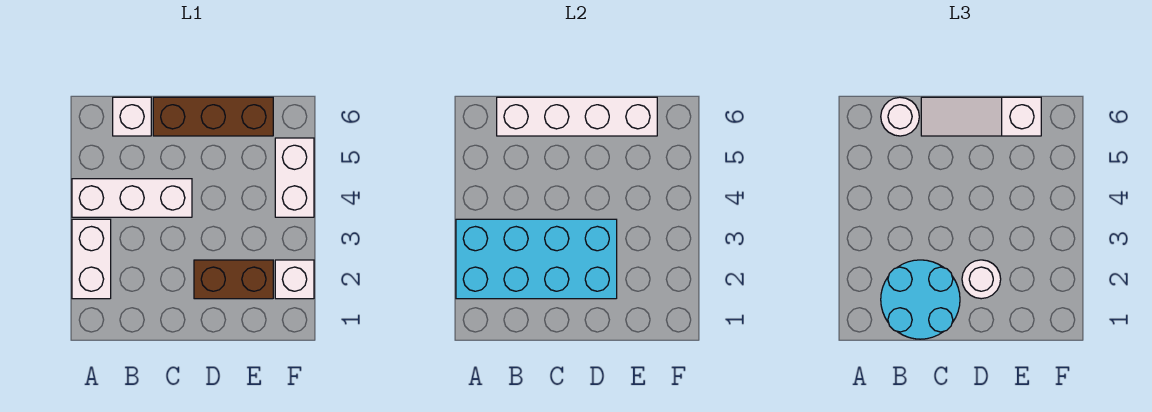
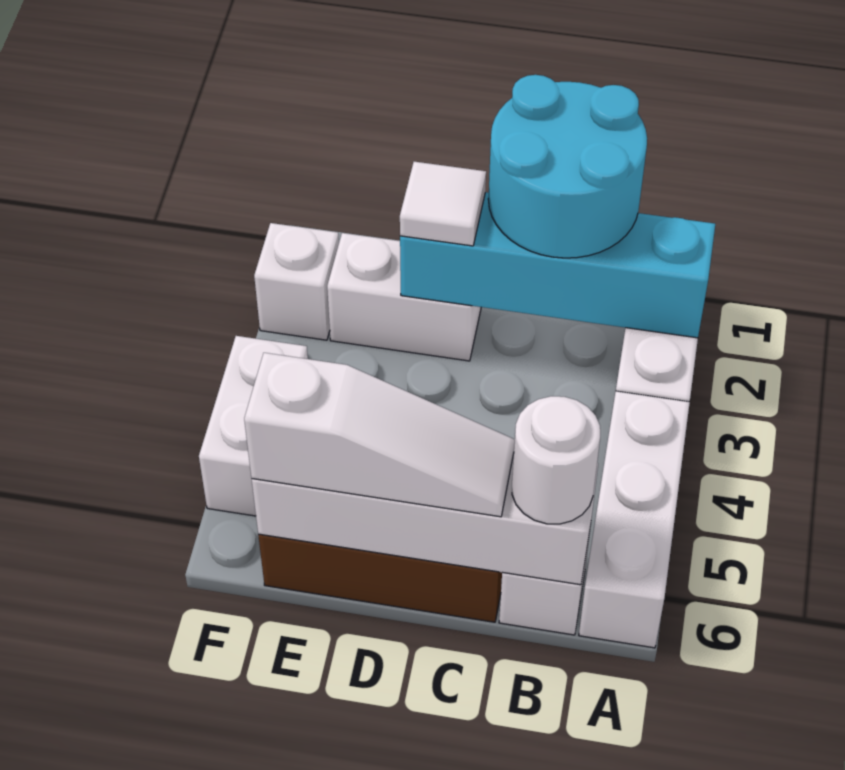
cyan 2x4 brick [456,219,617,299] -> cyan 1x4 brick [400,192,715,338]
white 1x3 brick [72,179,192,217] -> white 1x3 brick turned to [579,391,690,648]
brown 1x2 brick [194,260,273,299] -> white 1x2 brick [327,233,481,361]
white 1x1 round brick [962,260,1001,299] -> white 1x1 tile [400,162,486,246]

